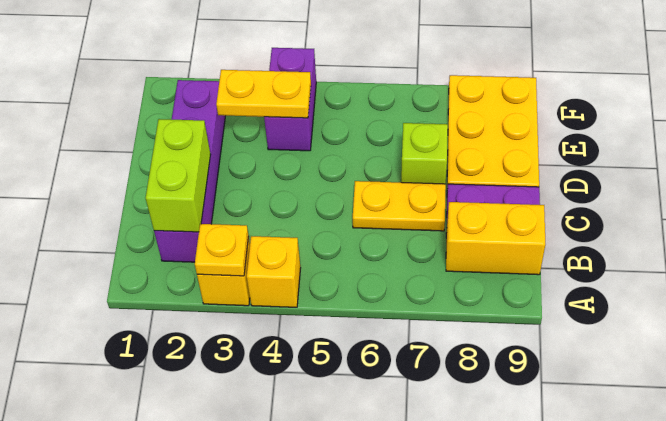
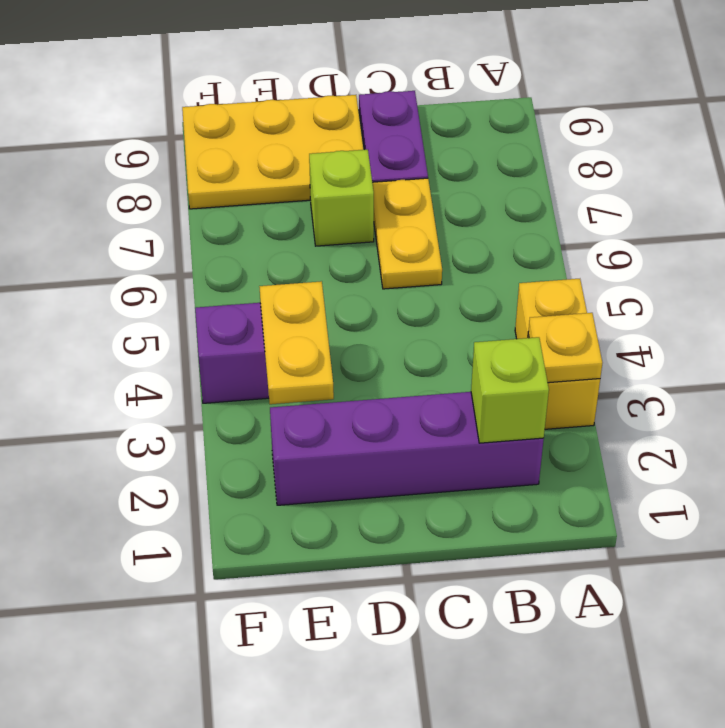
lime 1x2 brick [145,119,211,232] -> lime 1x1 brick [471,337,549,443]
yellow 1x2 brick [446,202,545,275] -> none

